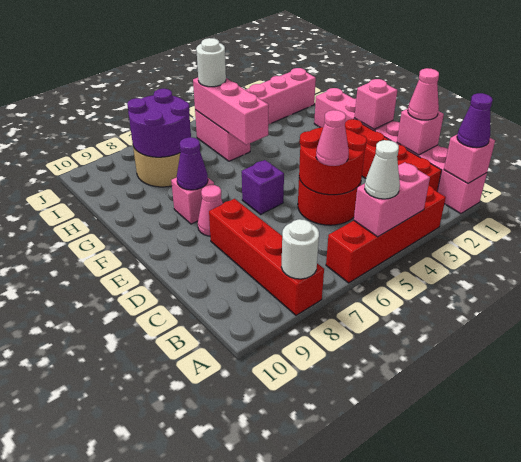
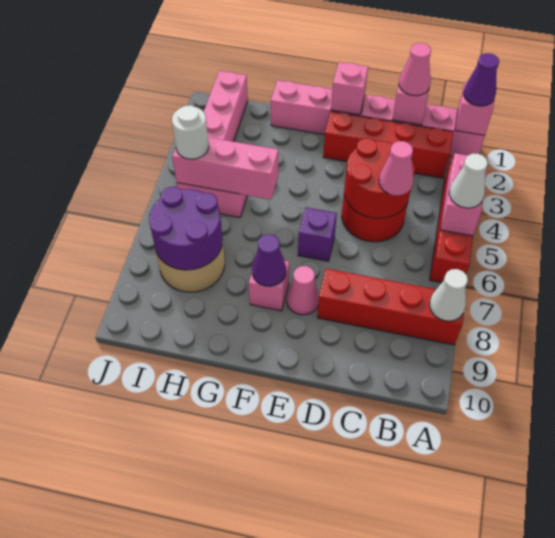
white 1x1 round brick [281,219,319,279] -> white 1x1 cone [430,269,468,321]

